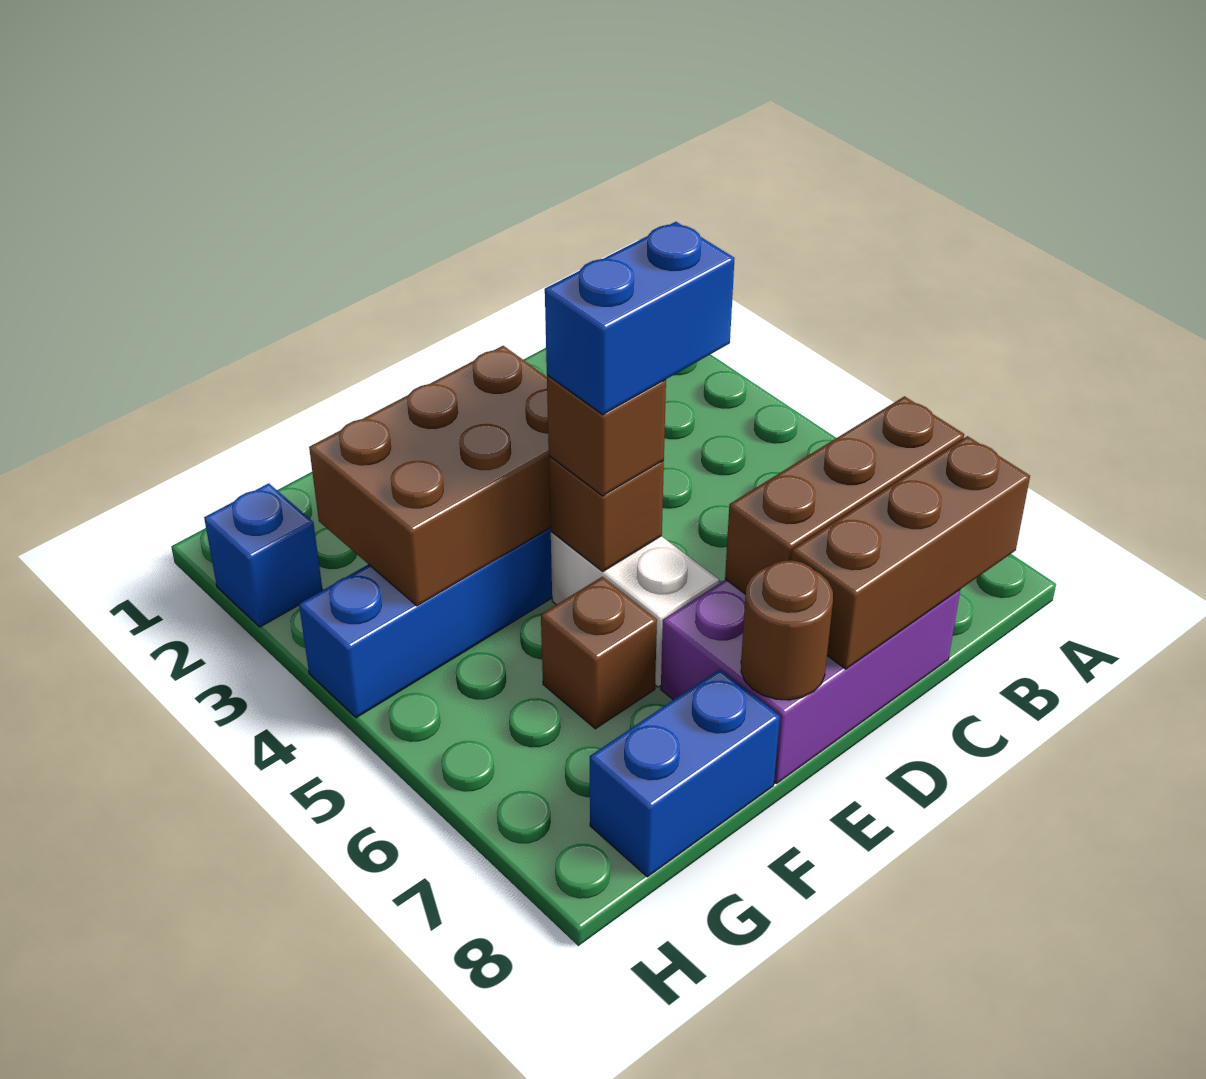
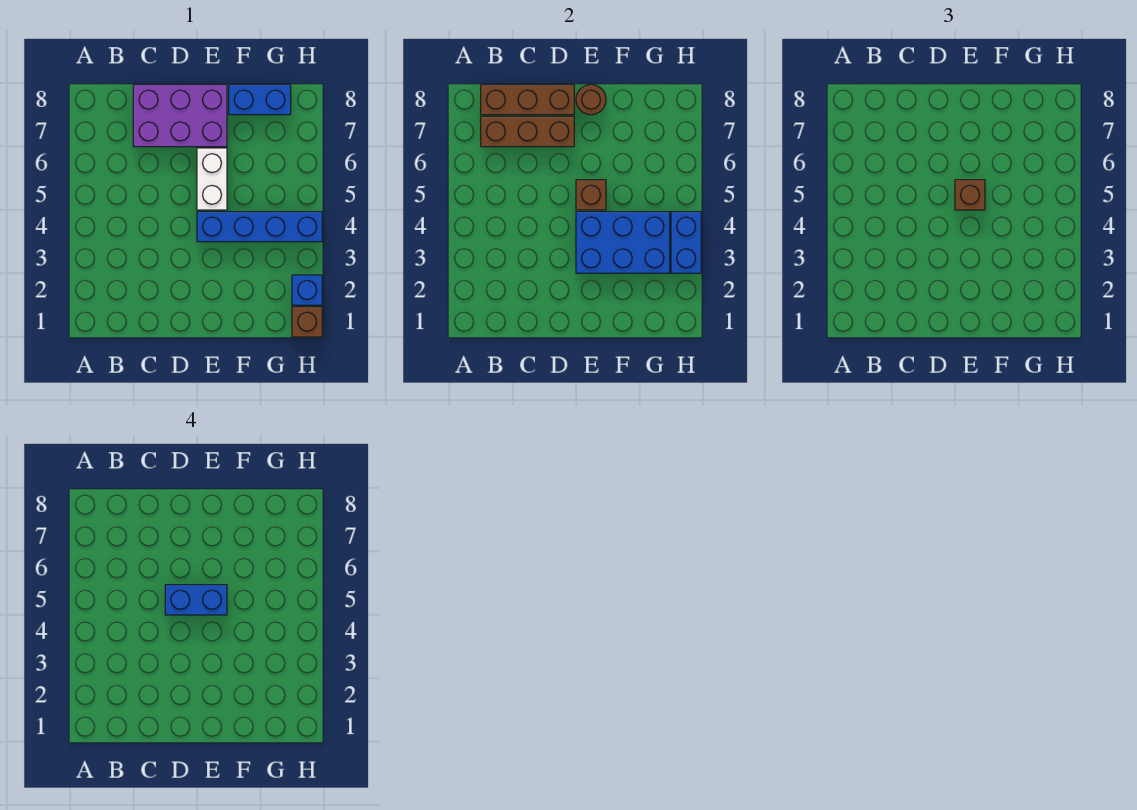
brown 2x3 brick [309,346,551,606] -> blue 2x3 brick [576,212,670,273]
brown 1x1 brick [541,577,657,729] -> brown 1x1 brick moved to [292,307,322,337]
none -> blue 1x2 brick [671,212,701,273]

